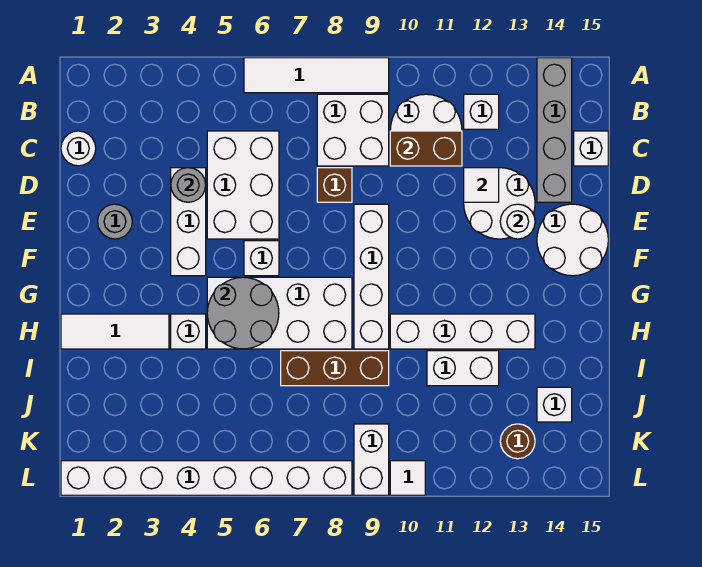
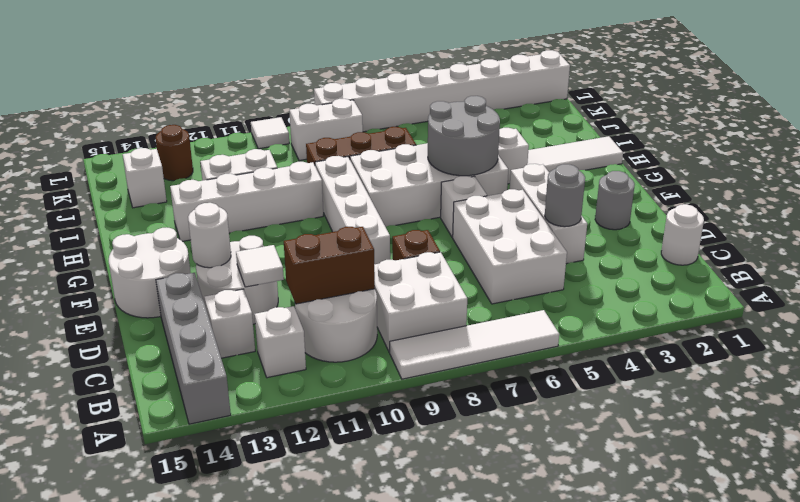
white 1x1 brick [574,131,608,166] -> white 1x1 brick moved to [204,289,255,358]
white 1x2 brick [354,424,389,495] -> white 1x2 brick turned to [289,99,363,161]

